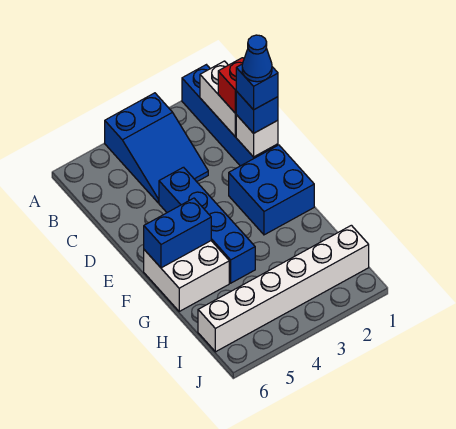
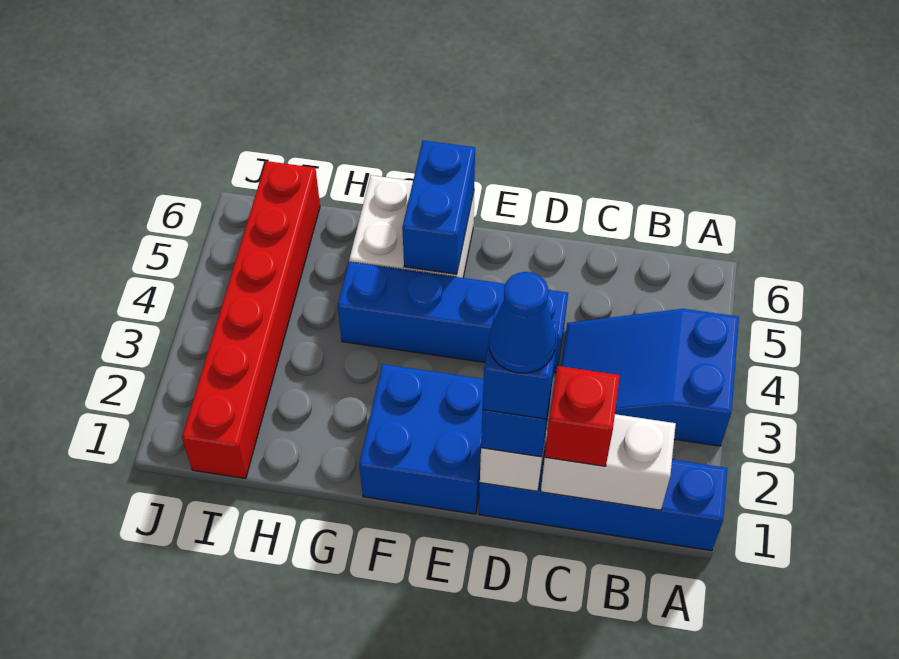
white 1x6 brick [198,225,369,352] -> red 1x6 brick [182,161,320,479]

